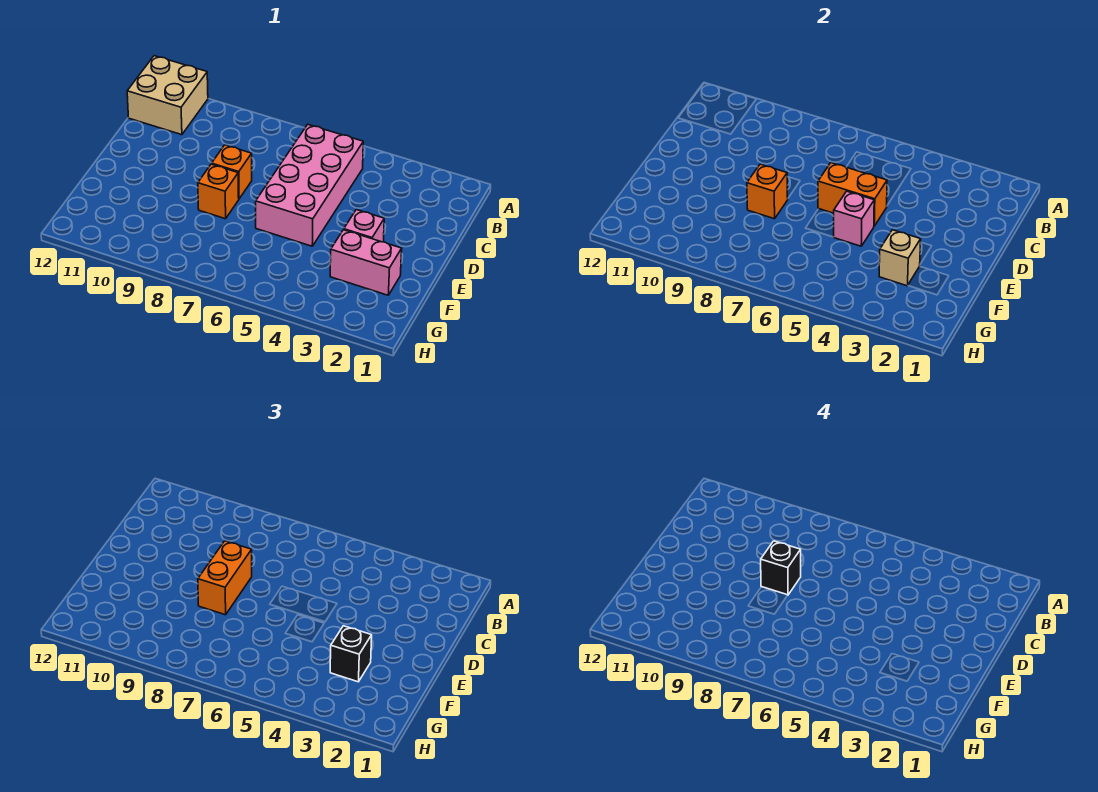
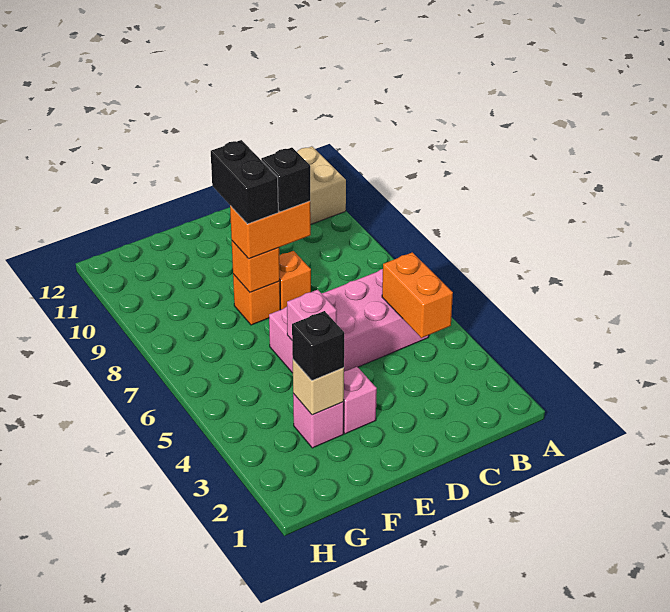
orange 1x2 brick [818,163,887,226] -> orange 1x2 brick moved to [382,252,453,338]
none -> black 1x2 brick [211,140,278,224]
pink 1x2 brick [330,230,402,295] -> pink 1x1 brick [293,394,344,448]

